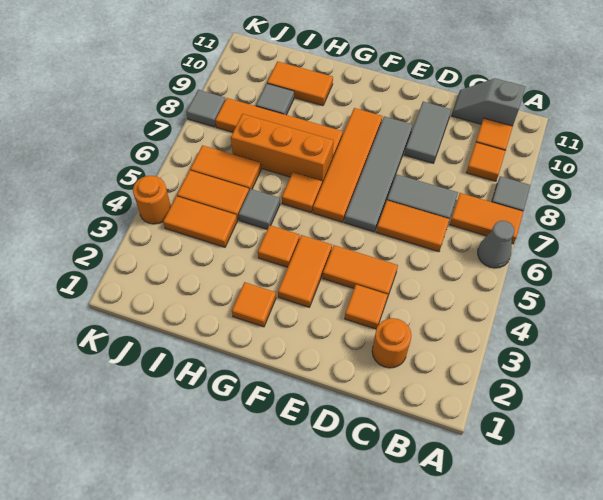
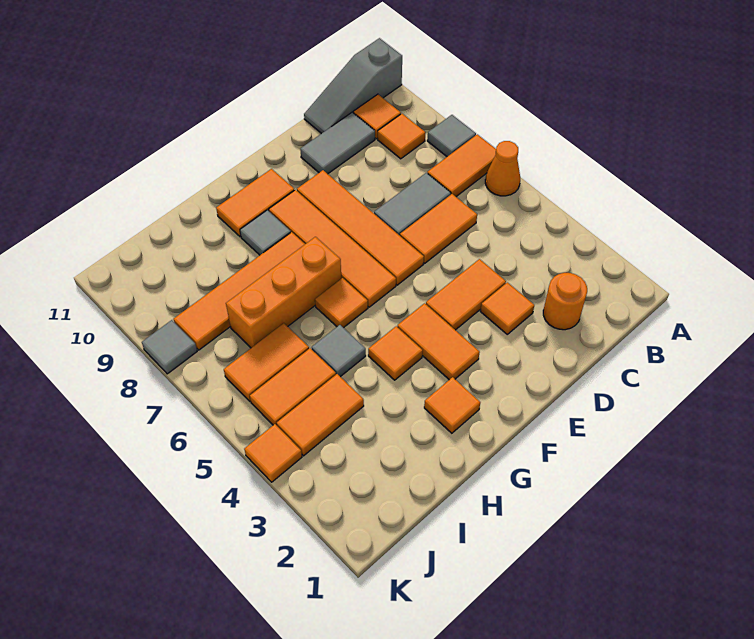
grey 1x1 cone [478,221,514,268] -> orange 1x1 cone [485,141,520,196]
grey 1x2 slope [452,78,525,126] -> grey 1x3 slope [304,38,402,134]
grey 1x2 tile [405,102,451,163] -> grey 1x2 tile turned to [300,112,375,174]
grey 1x4 tile [344,116,412,232] -> orange 1x4 tile [297,170,424,285]
orange 1x2 tile [267,61,333,106] -> orange 1x2 tile moved to [216,169,294,237]
grey 1x1 tile [256,84,294,115] -> grey 1x1 tile moved to [240,210,291,255]
orange 1x1 round brick [133,176,171,224] -> orange 1x1 tile [244,424,302,482]

